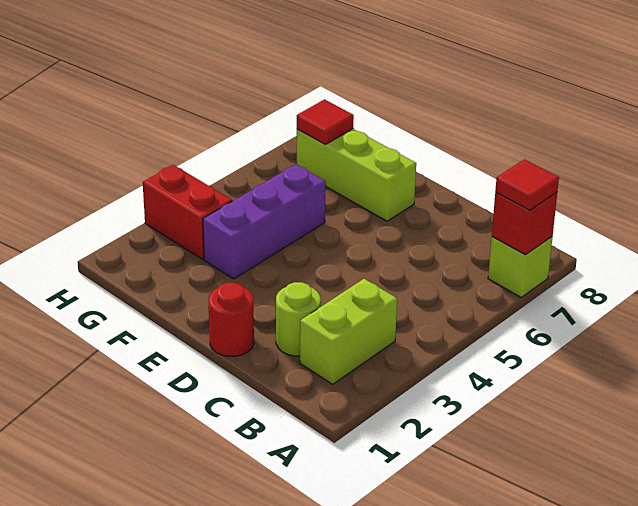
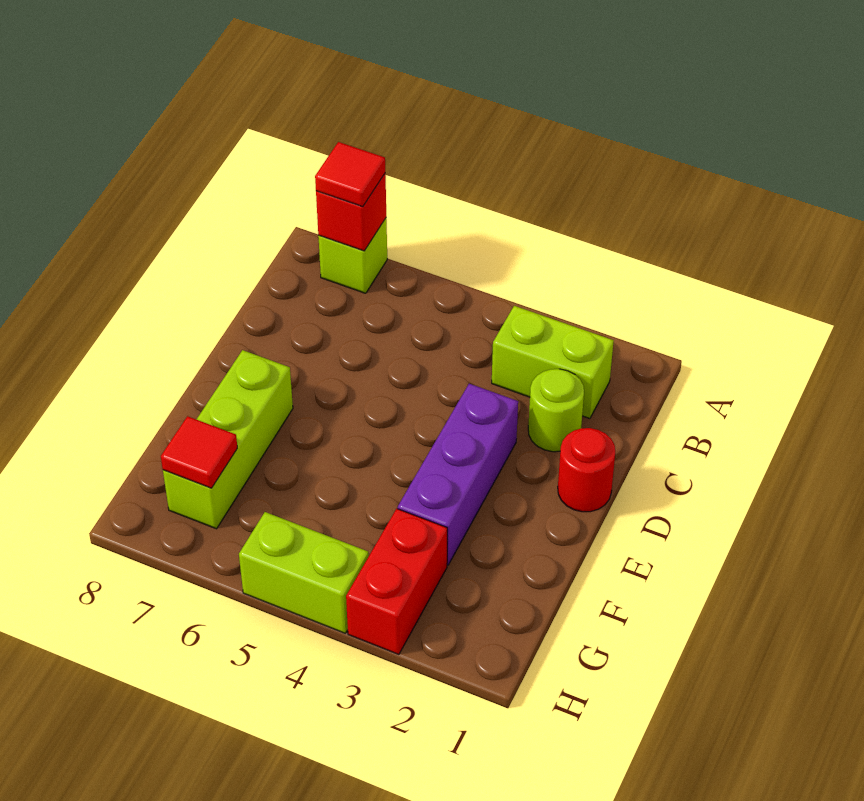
purple 1x3 brick [203,164,326,279] -> purple 1x3 brick turned to [398,384,518,565]
none -> lime 1x2 brick [239,512,369,633]

